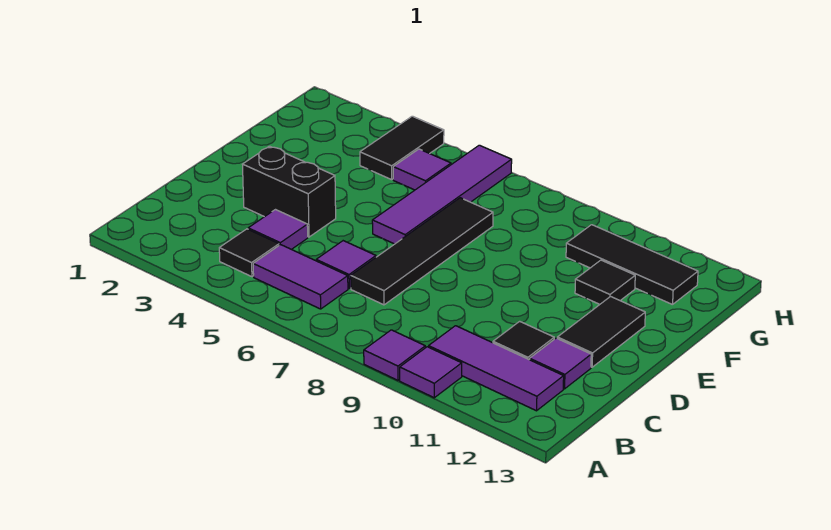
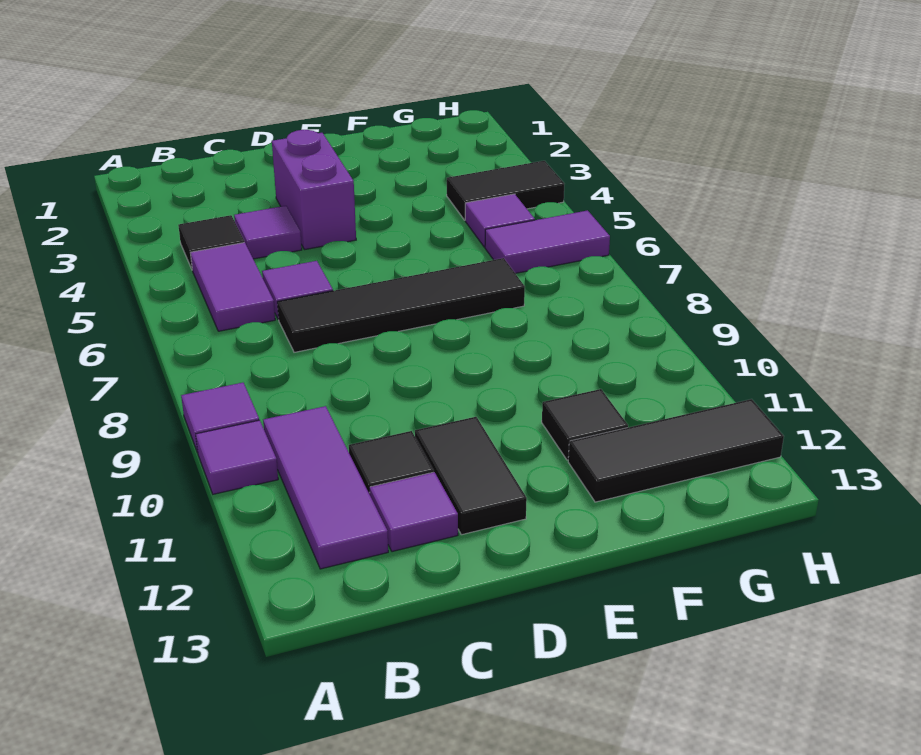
black 1x2 brick [242,146,336,237] -> purple 1x2 brick [272,130,356,250]
black 1x2 tile [557,297,645,367] -> black 1x2 tile turned to [415,417,527,535]
purple 1x4 tile [372,145,512,244] -> purple 1x2 tile [485,210,610,273]
black 1x3 tile [566,225,698,305] -> black 1x3 tile turned to [568,399,784,502]

